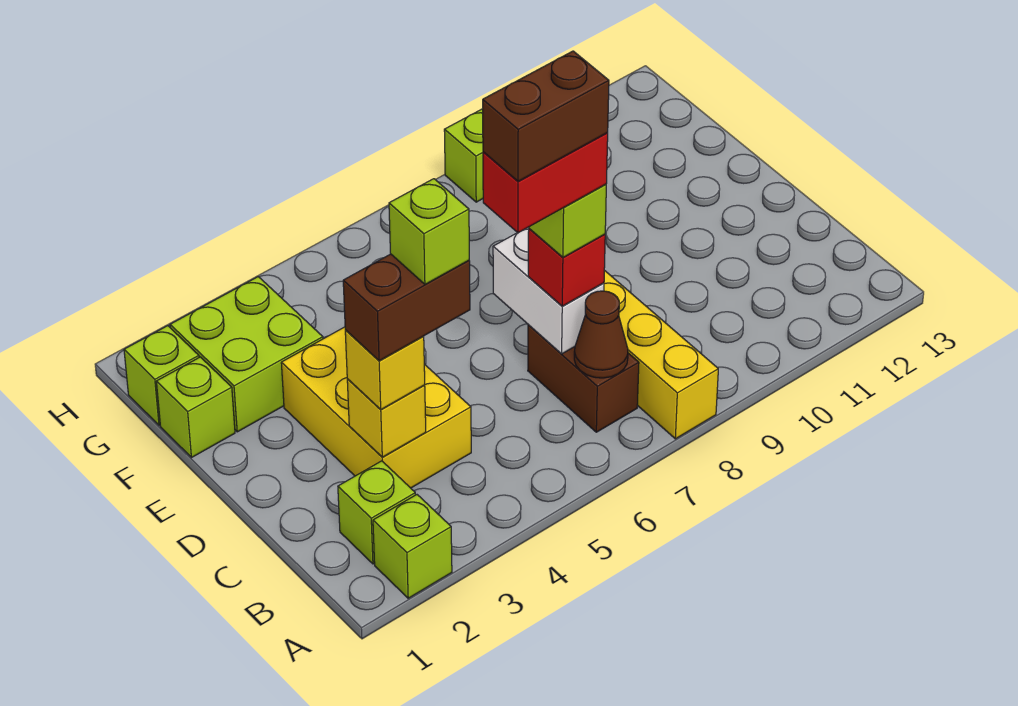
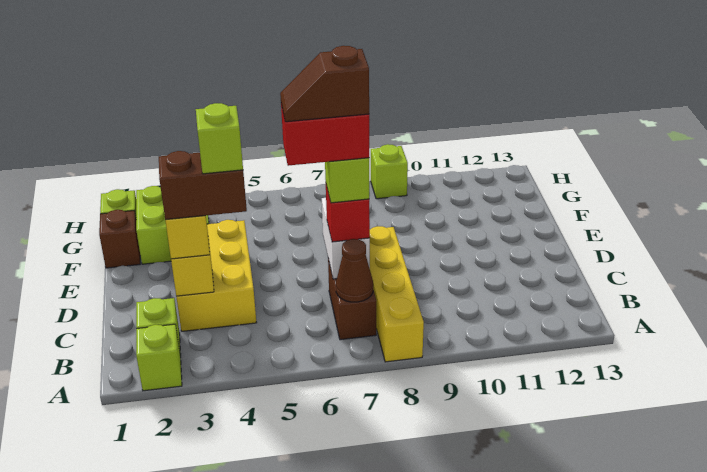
brown 1x2 brick [483,51,609,181] -> brown 1x2 slope [280,46,369,122]
lime 1x1 brick [156,357,235,458] -> brown 1x1 brick [99,210,140,268]

